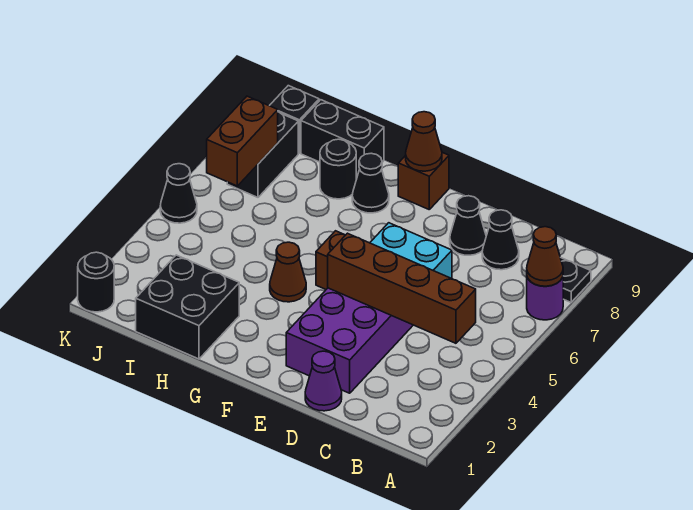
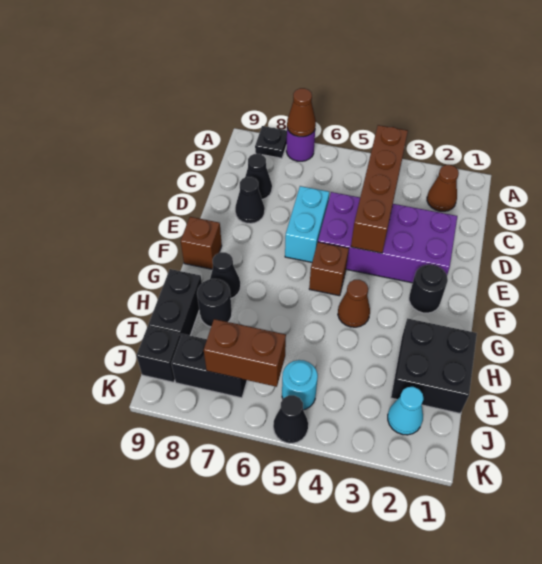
purple 1x1 cone [305,351,342,411] -> none
brown 1x1 cone [406,112,442,171] -> brown 1x1 cone moved to [427,165,459,211]
none -> cyan 1x1 cone [388,387,424,435]
none -> cyan 1x1 round brick [282,360,318,410]
black 1x1 round brick [78,252,114,312] -> black 1x1 round brick moved to [409,265,448,313]

